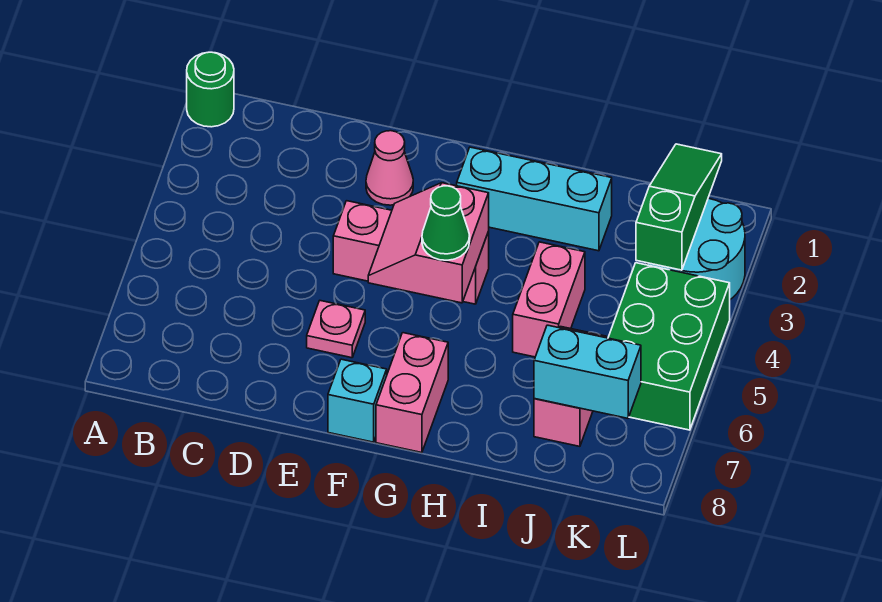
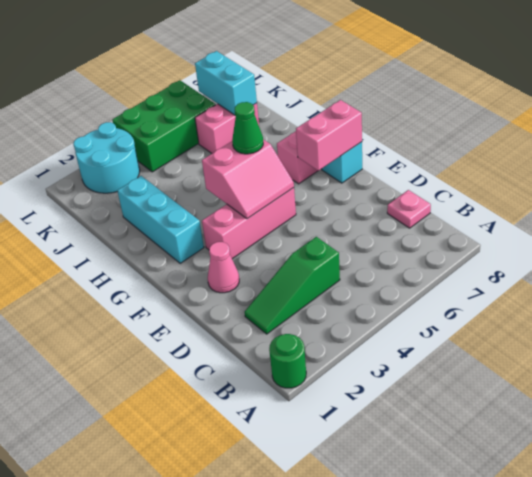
pink 1x3 brick [333,201,489,304] -> pink 1x3 brick turned to [202,188,296,259]
pink 1x1 plate [307,301,365,358] -> pink 1x1 plate moved to [387,190,431,228]
pink 1x2 brick [513,242,585,357] -> pink 1x2 brick moved to [296,100,362,171]
green 1x3 slope [636,144,722,270] -> green 1x3 slope moved to [245,237,340,334]

